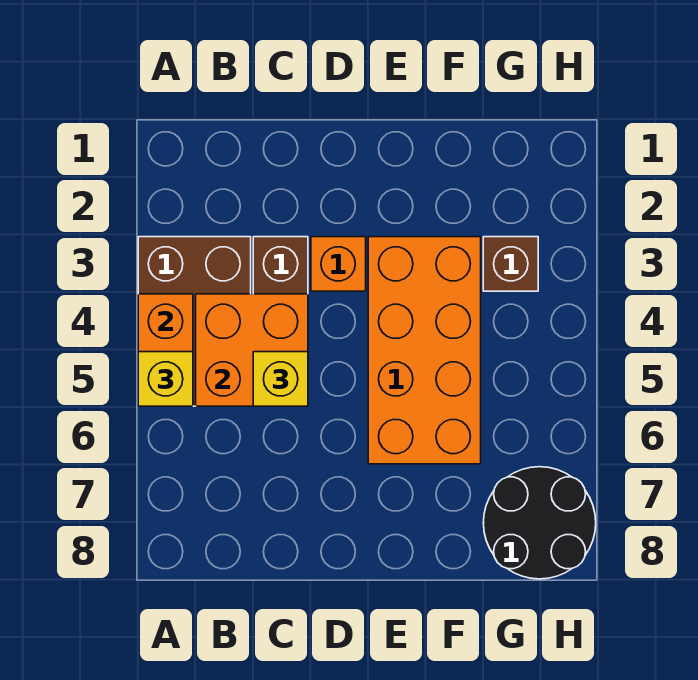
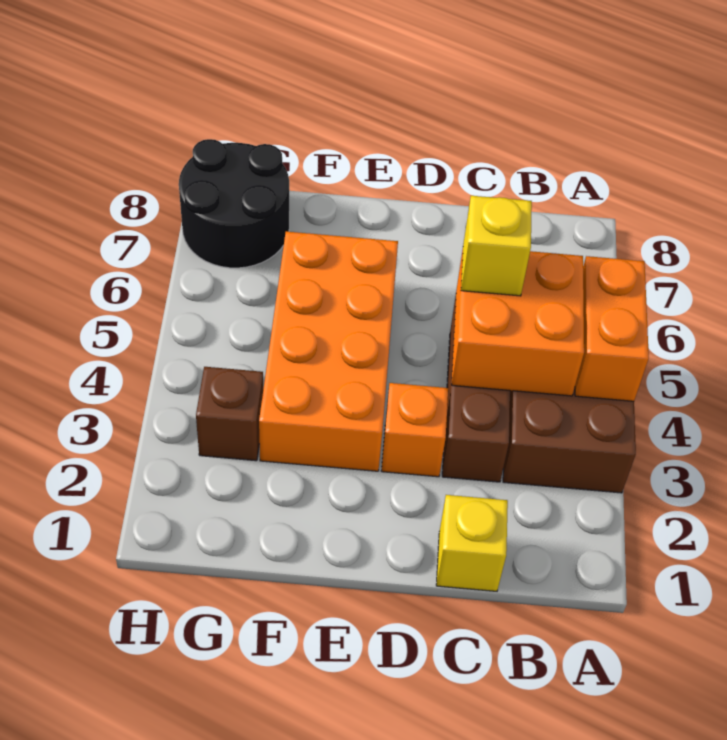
yellow 1x1 brick [138,352,193,406] -> yellow 1x1 brick moved to [436,495,508,591]

